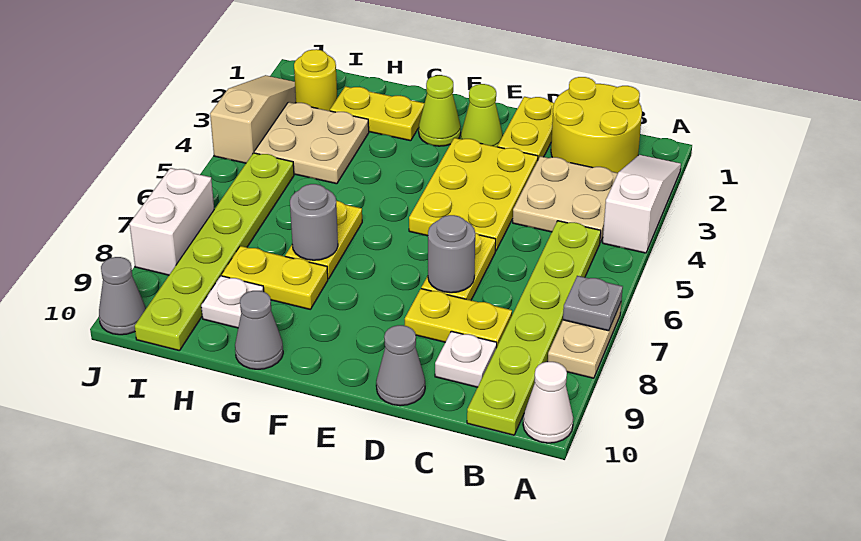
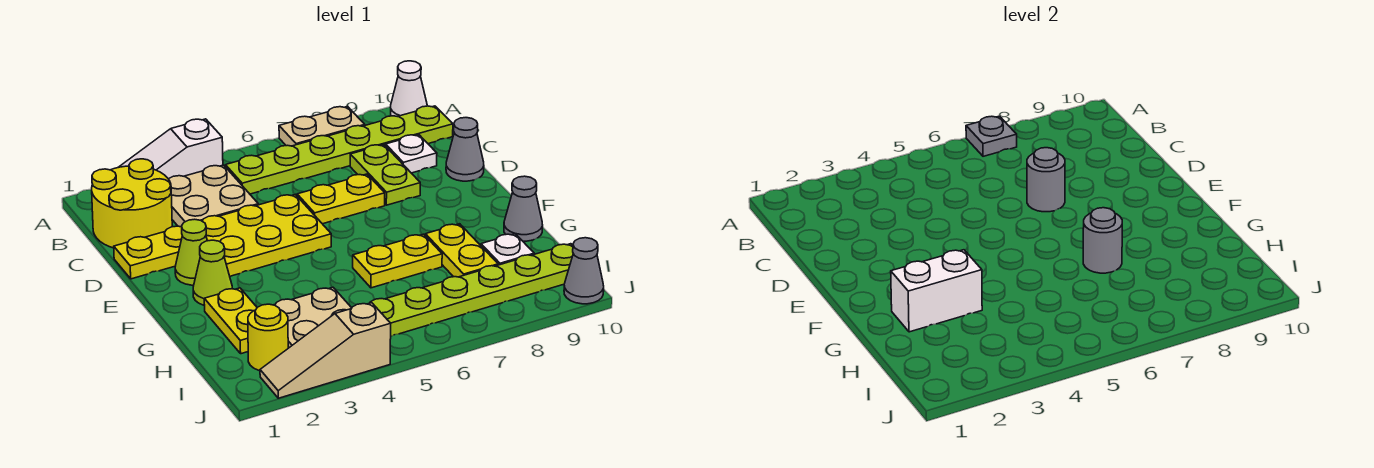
yellow 1x2 plate [405,289,512,346] -> lime 1x2 plate [350,145,420,205]
white 1x2 brick [130,168,214,275] -> white 1x2 brick moved to [891,250,982,332]

